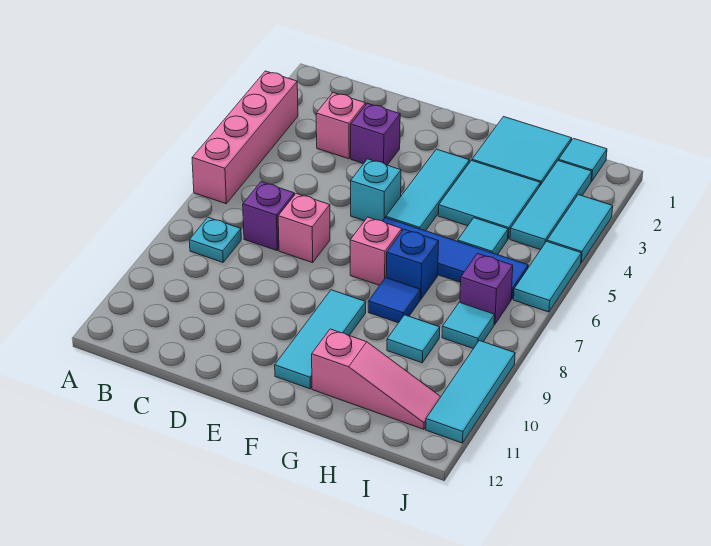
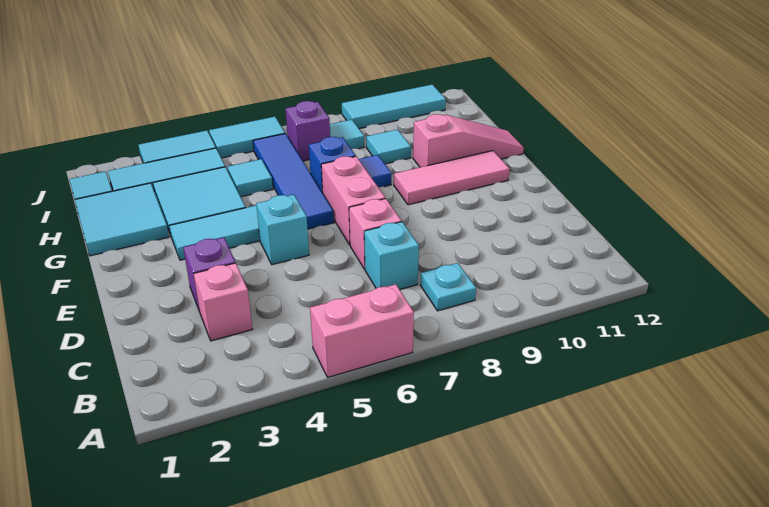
pink 1x4 brick [192,71,298,204] -> pink 1x2 brick [310,284,414,377]
purple 1x1 brick [243,182,294,250] -> cyan 1x1 brick [364,222,419,289]
pink 1x1 brick [350,217,402,285] -> pink 1x2 brick [321,156,385,245]
cyan 1x3 tile [275,290,366,389] -> pink 1x3 tile [394,151,509,205]
pink 1x3 slope [312,329,441,429] -> pink 1x3 slope turned to [413,114,524,167]

